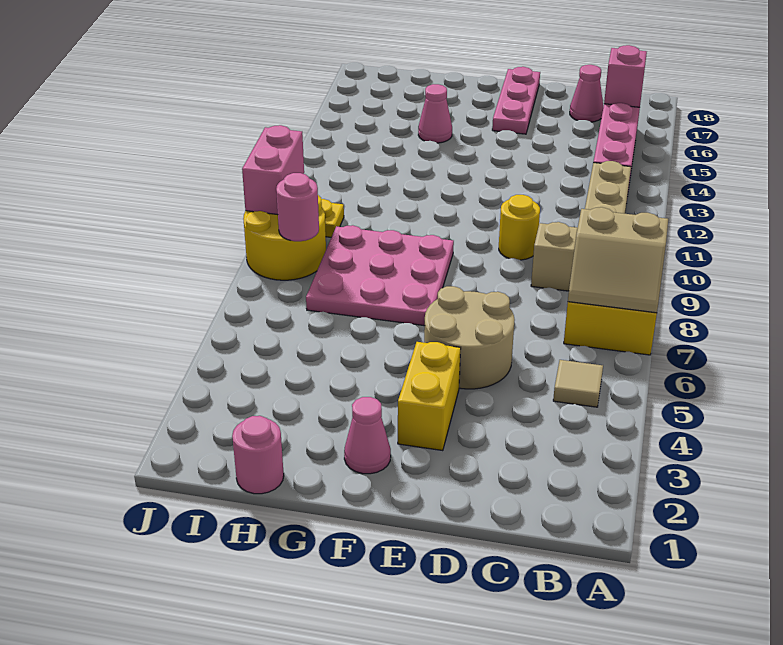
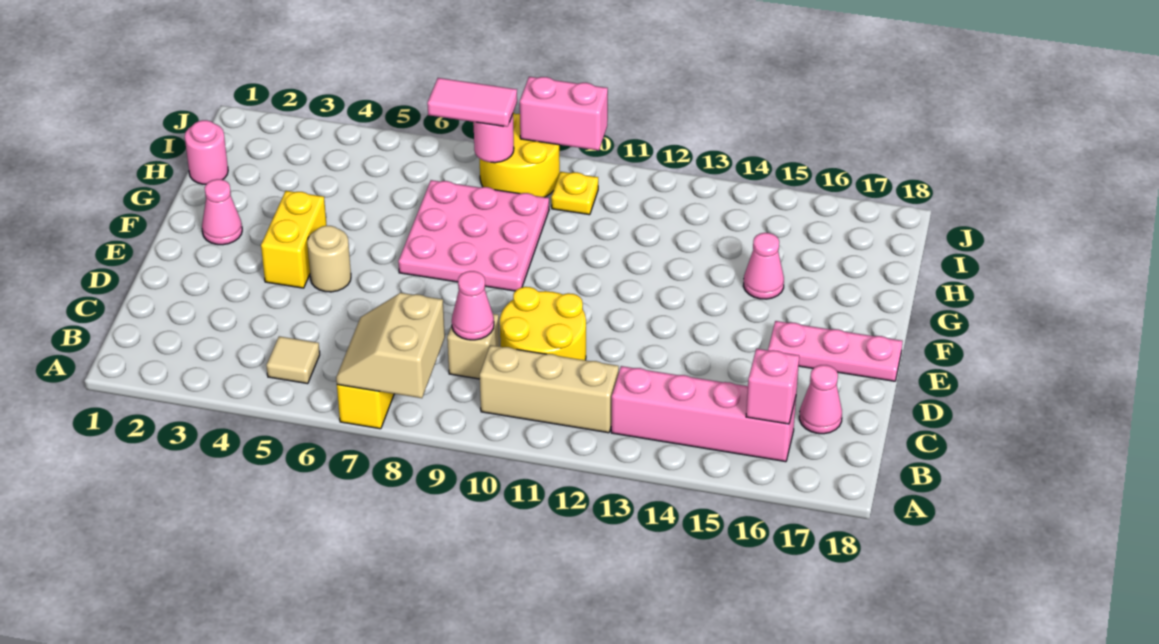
none -> pink 1x1 cone [452,271,494,340]
tan 2x2 round brick [424,286,515,389] -> tan 1x1 round brick [307,226,351,292]
yellow 1x1 round brick [499,195,540,260] -> yellow 2x2 round brick [500,287,586,360]
yellow 1x2 brick [398,342,461,451] -> yellow 1x2 brick turned to [261,191,327,288]
none -> pink 1x2 tile [427,78,517,127]

